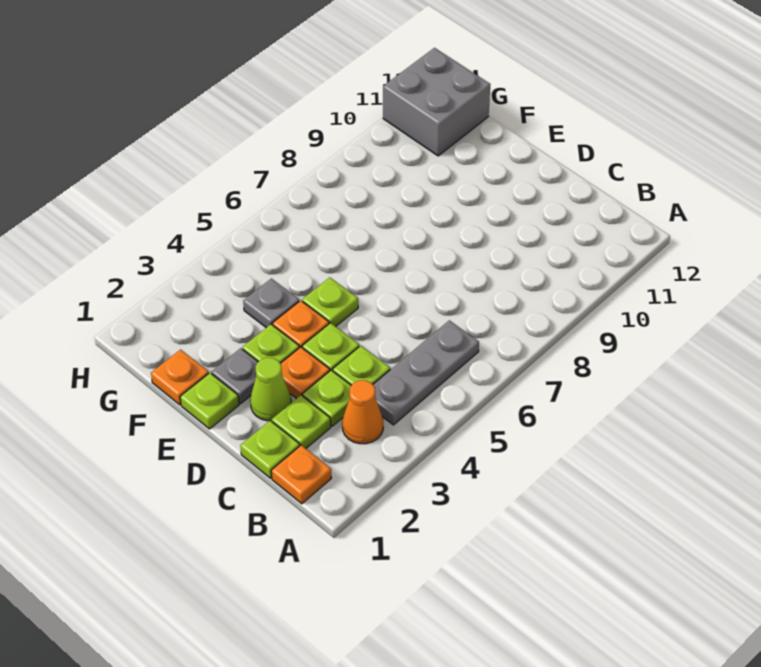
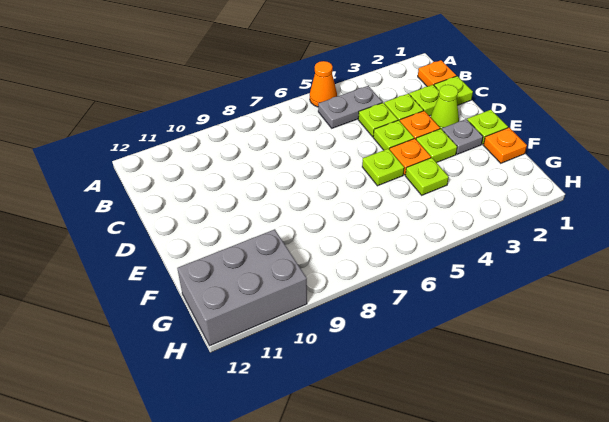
orange 1x1 cone [342,380,383,444] -> orange 1x1 cone moved to [310,61,337,107]
grey 1x3 plate [373,320,479,425] -> grey 1x2 plate [318,86,382,128]
grey 1x1 plate [243,279,299,328] -> lime 1x1 plate [405,158,449,195]
grey 2x2 brick [383,48,490,156] -> grey 2x3 brick [177,229,307,346]

